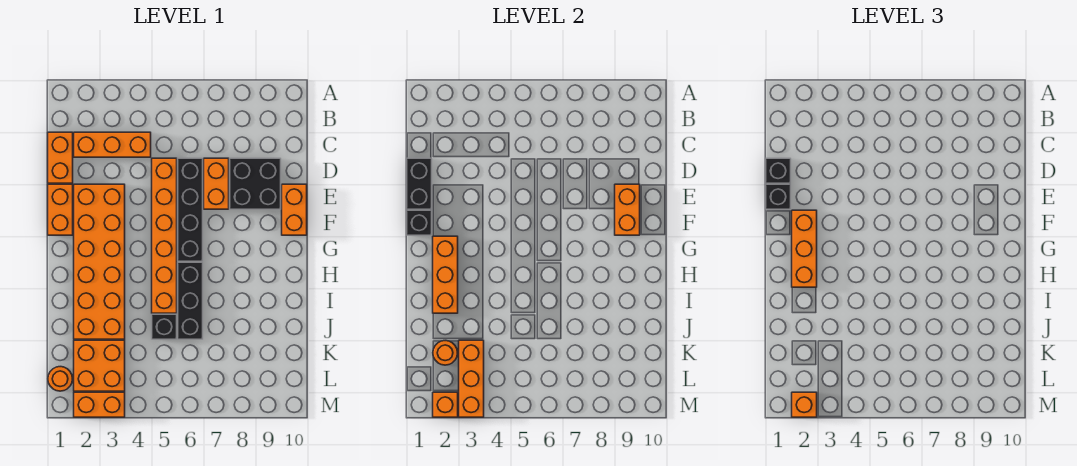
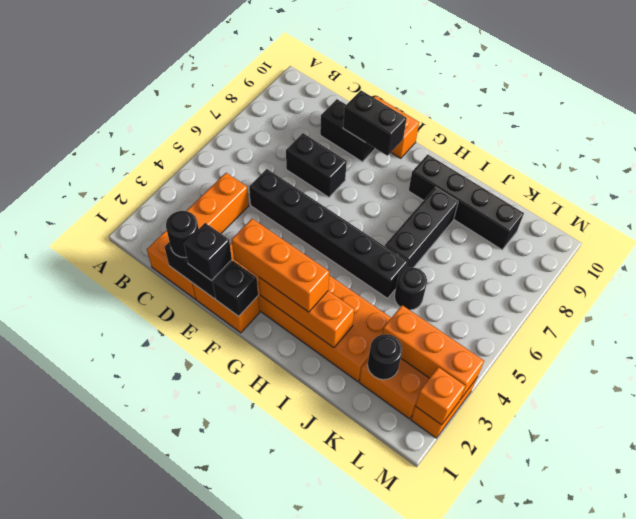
black 1x1 brick [766,158,791,183] -> black 1x1 round brick [166,211,199,258]
orange 1x6 brick [152,158,177,313] -> black 1x6 brick [249,169,408,298]
black 1x4 brick [178,158,203,261] -> black 1x4 brick moved to [409,154,524,250]
orange 1x2 brick [204,158,229,209] -> black 1x2 brick [286,133,347,197]
black 2x2 brick [230,158,281,209] -> black 1x2 brick [320,99,375,162]
orange 1x2 brick [615,184,640,235] -> black 1x2 brick [343,91,407,156]
black 1x3 brick [178,262,203,339] -> black 1x3 brick turned to [385,187,458,268]
black 1x1 brick [152,314,177,339] -> black 1x1 round brick [394,267,427,310]
orange 1x1 round brick [433,341,457,365] -> black 1x1 round brick [368,334,402,380]
orange 1x1 round brick [48,367,72,391] -> none
orange 1x1 brick [792,392,817,417] -> none

